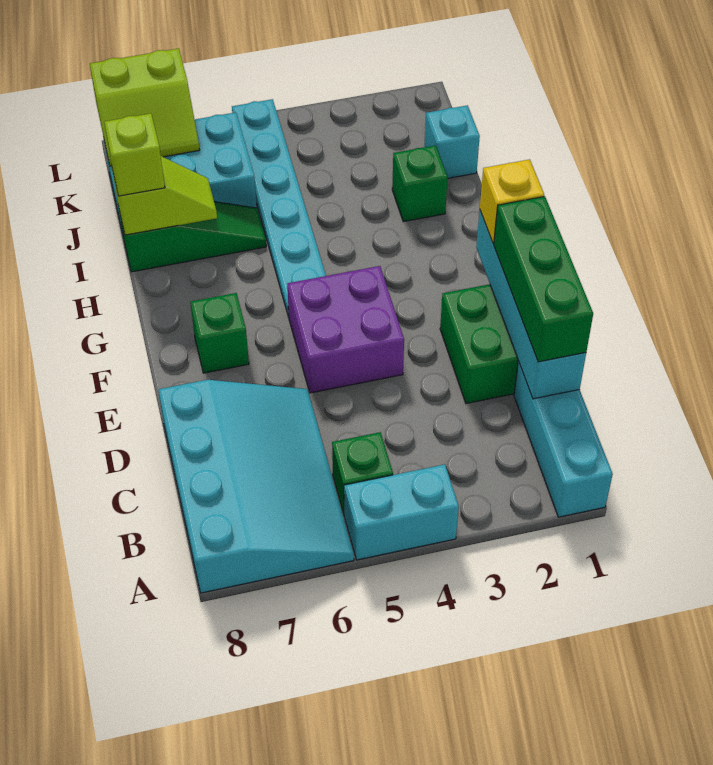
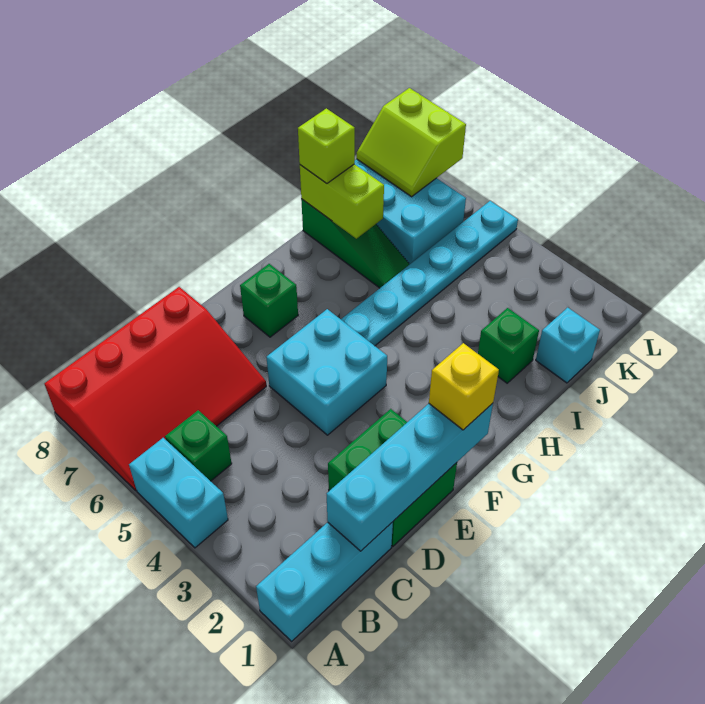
cyan 3x4 slope [158,380,354,593] -> red 3x4 slope [44,287,266,490]
green 1x3 brick [494,197,593,362] -> none
purple 2x2 brick [287,266,404,393] -> cyan 2x2 brick [266,309,387,435]
lime 1x2 slope [112,156,217,235] -> lime 1x2 brick [300,164,384,239]

